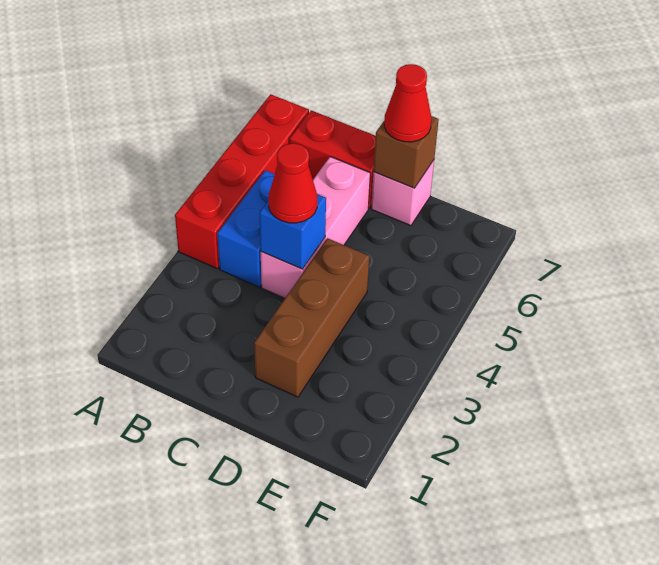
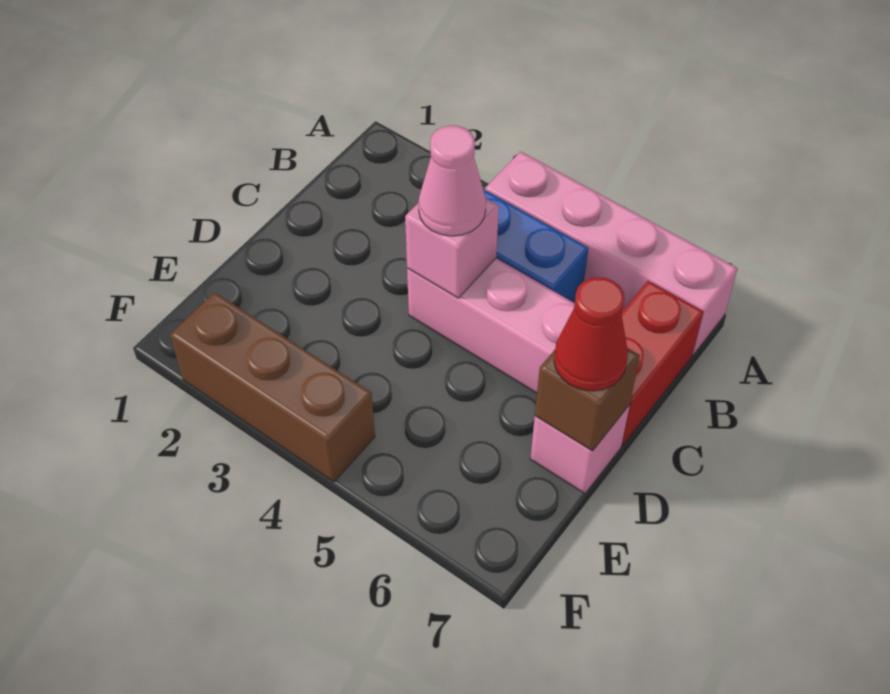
red 1x4 brick [175,94,309,269] -> pink 1x4 brick [485,152,738,355]
blue 1x1 brick [260,194,326,269] -> pink 1x1 brick [405,198,499,298]
red 1x1 cone [268,143,317,223] -> pink 1x1 cone [418,125,486,236]
brown 1x3 brick [254,238,369,397] -> brown 1x3 brick moved to [170,292,375,482]

